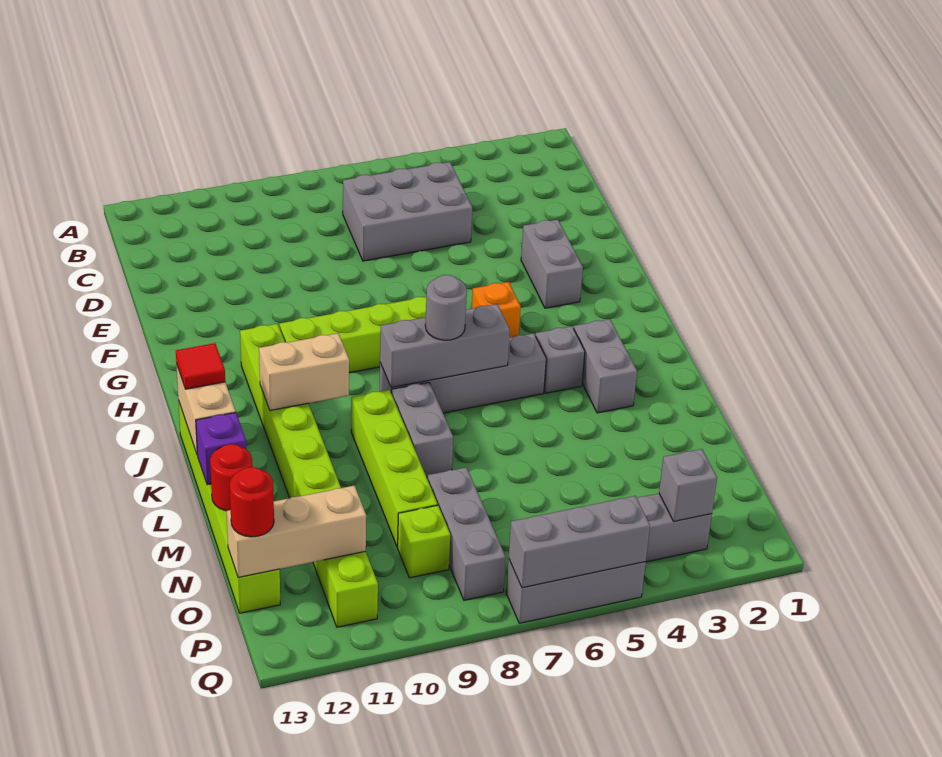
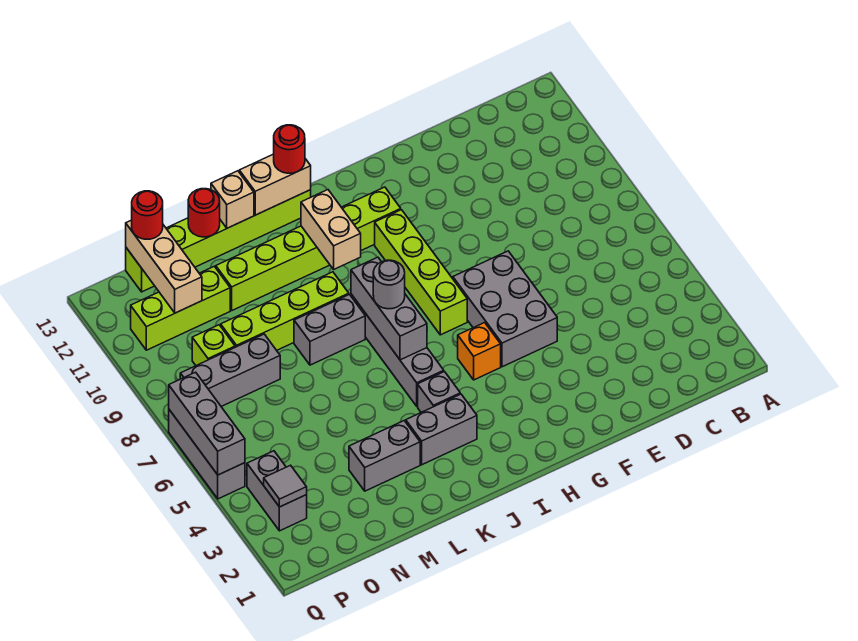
grey 2x3 brick [343,162,472,261] -> grey 2x3 brick moved to [453,251,557,367]
grey 1x2 brick [521,219,583,308] -> grey 1x2 brick moved to [349,421,420,491]
red 1x1 tile [176,343,225,389] -> red 1x1 round brick [274,125,305,173]
purple 1x1 brick [196,412,246,485] -> tan 1x1 brick [211,171,254,228]
grey 1x1 brick [659,449,717,521] -> grey 1x1 tile [264,465,307,507]

